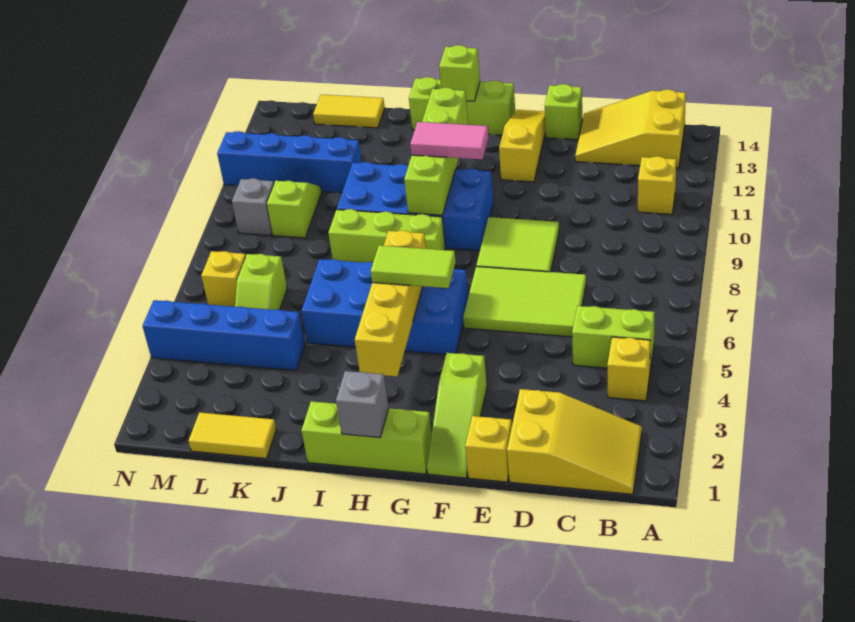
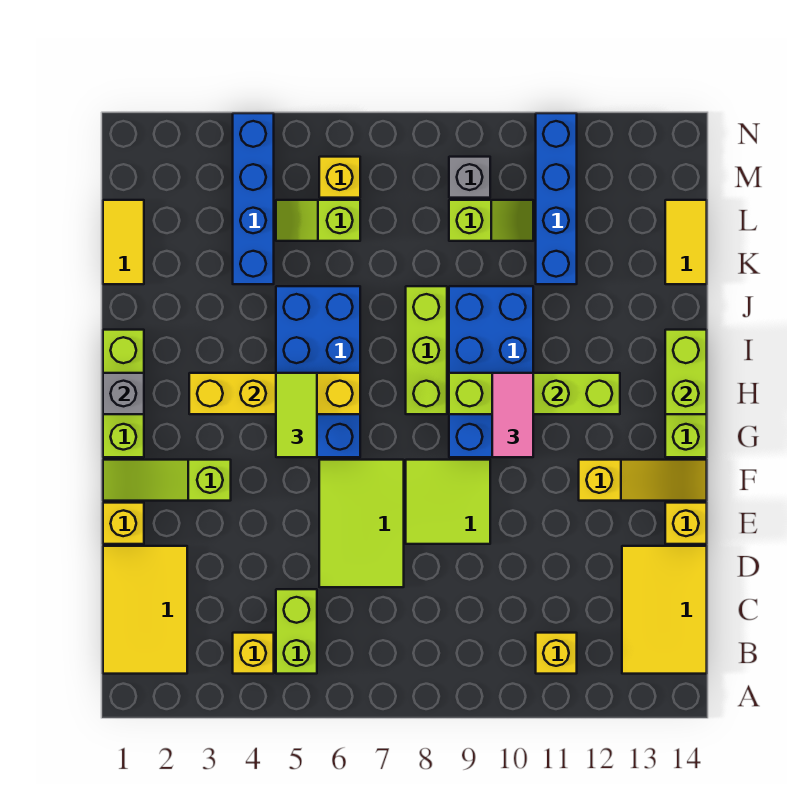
yellow 2x3 slope [507,389,642,494] -> yellow 2x3 tile [103,546,187,674]
yellow 2x3 slope [575,89,686,168] -> yellow 2x3 tile [622,546,707,674]
lime 1x1 brick [545,84,582,140] -> yellow 1x1 brick [665,503,707,544]
lime 1x1 brick [439,45,480,101] -> lime 1x2 brick [665,330,707,414]

